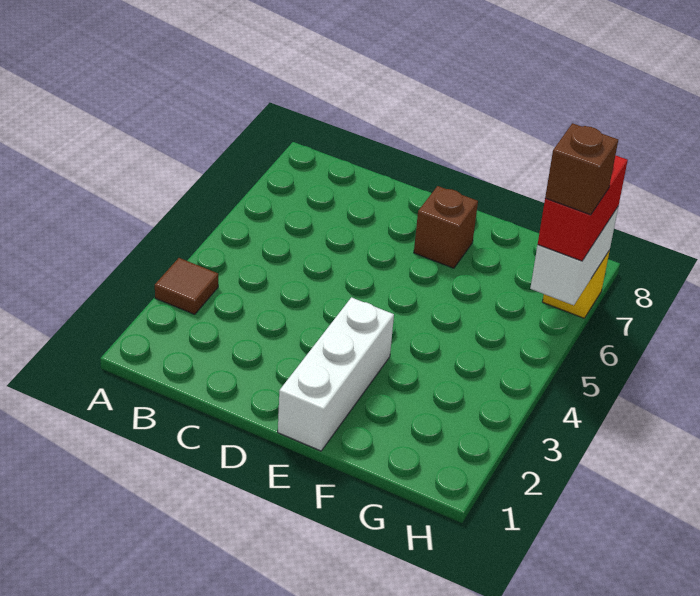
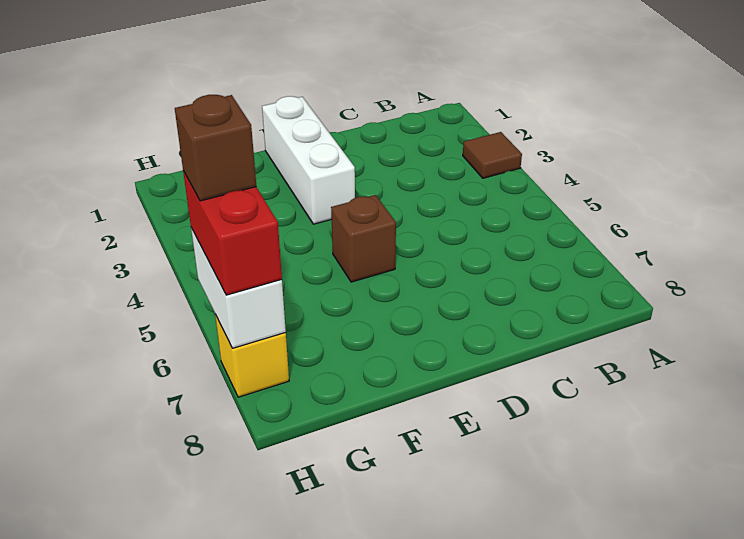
brown 1x1 brick [414,186,478,268] -> brown 1x1 brick moved to [331,195,396,282]

